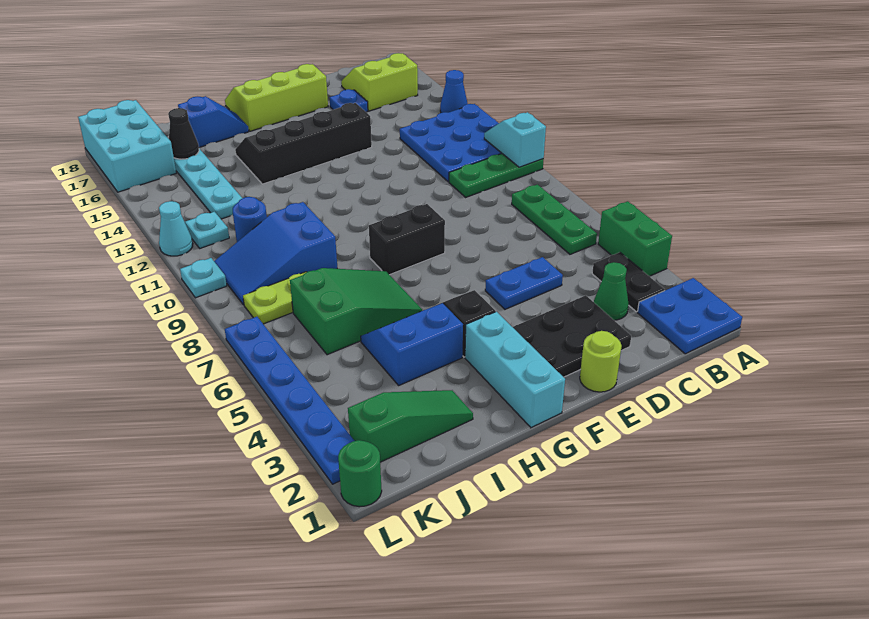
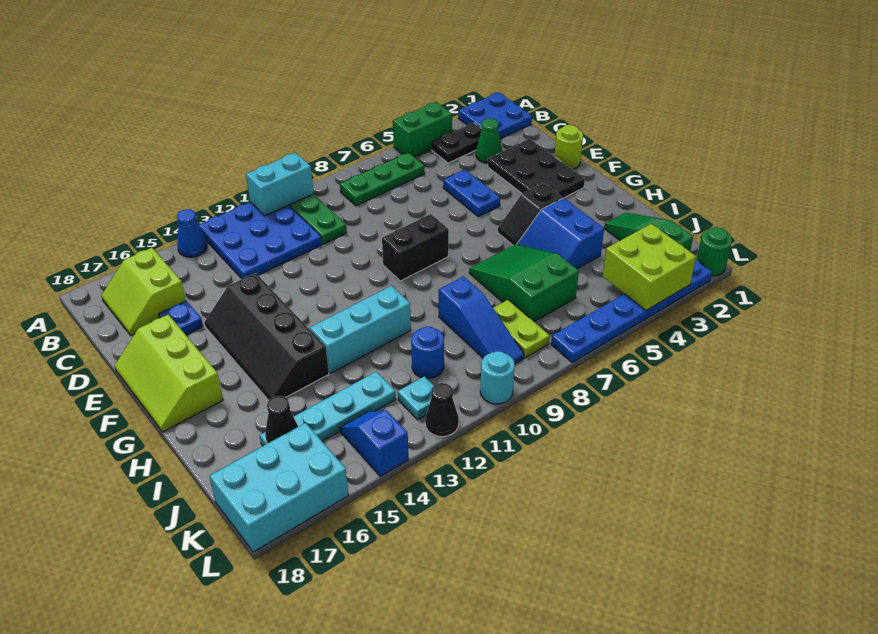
cyan 1x2 slope [484,112,546,167] -> cyan 1x2 brick [246,153,314,216]
black 1x2 brick [369,204,445,275] -> black 1x2 brick turned to [382,214,449,281]
cyan 1x3 brick [465,312,565,428] -> cyan 1x3 brick moved to [310,286,411,373]
blue 1x2 slope [178,96,249,147] -> blue 1x2 slope moved to [340,411,409,476]
blue 2x3 slope [214,202,337,305] -> blue 1x3 slope [439,277,524,363]
none -> lime 2x2 brick [602,224,696,310]
cyan 1x1 plate [180,258,227,298] -> cyan 1x1 round brick [480,351,515,404]
cyan 1x1 cone [159,201,193,256] -> black 1x1 cone [425,383,459,437]

